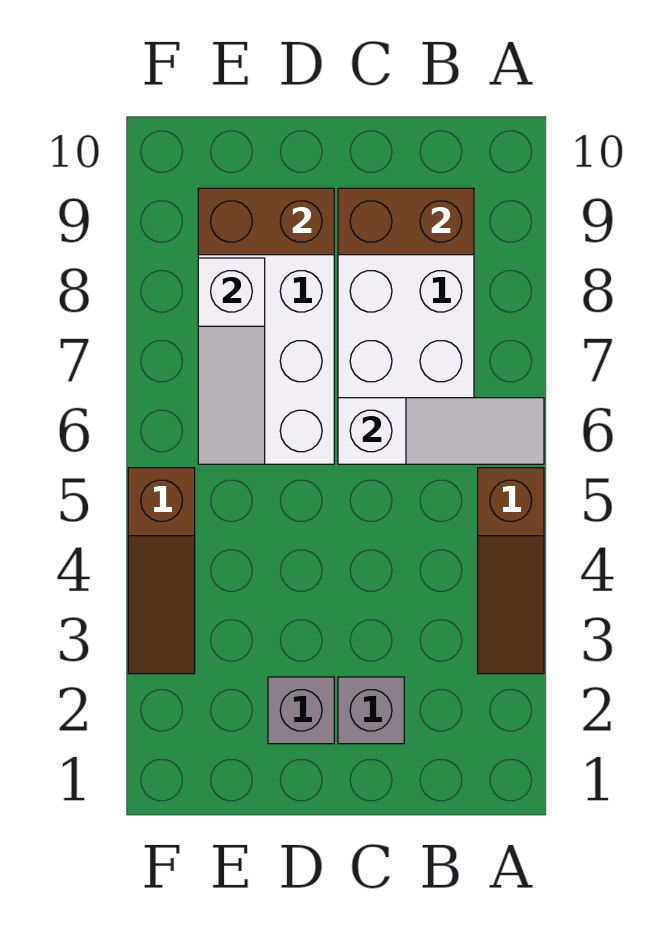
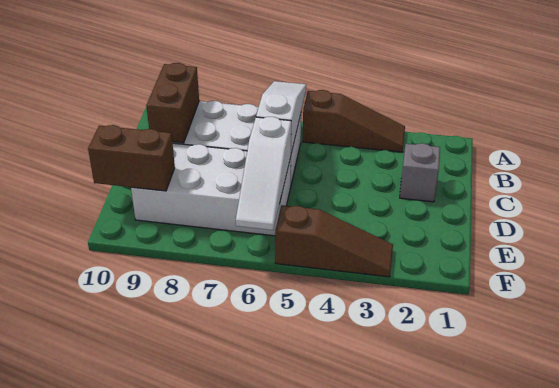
grey 1x1 brick [268,677,334,744] -> none
brown 1x2 brick [198,188,334,255] -> brown 1x2 brick turned to [88,125,175,191]
white 1x3 slope [198,258,265,464] -> white 1x3 slope turned to [236,117,291,230]

